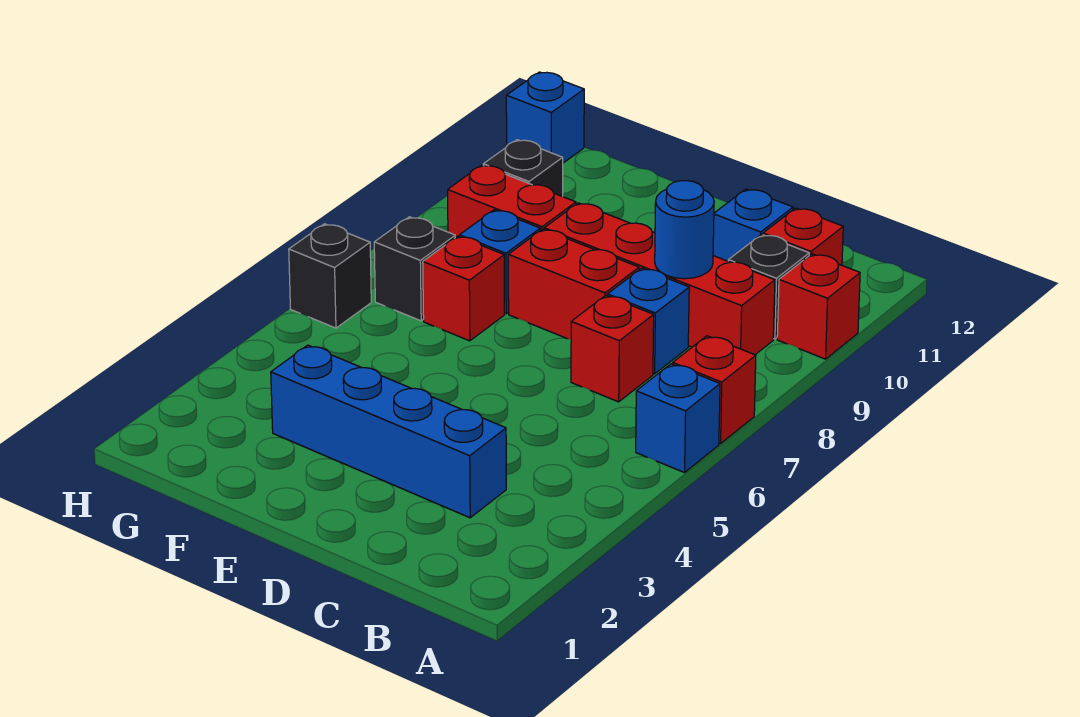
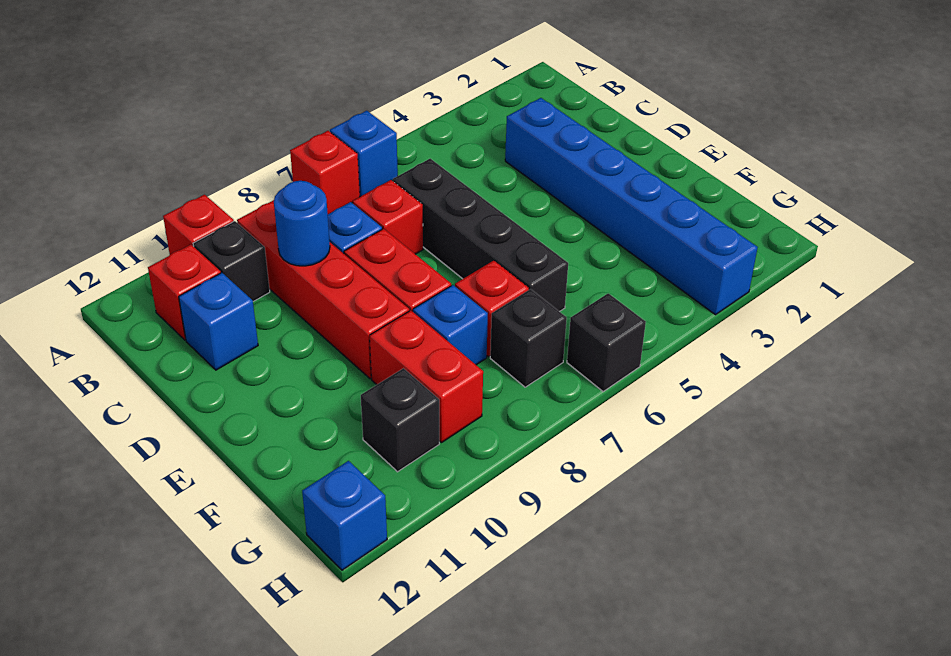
blue 1x4 brick [271,345,506,518] -> blue 1x6 brick [505,98,758,315]
none -> black 1x4 brick [393,159,568,312]

